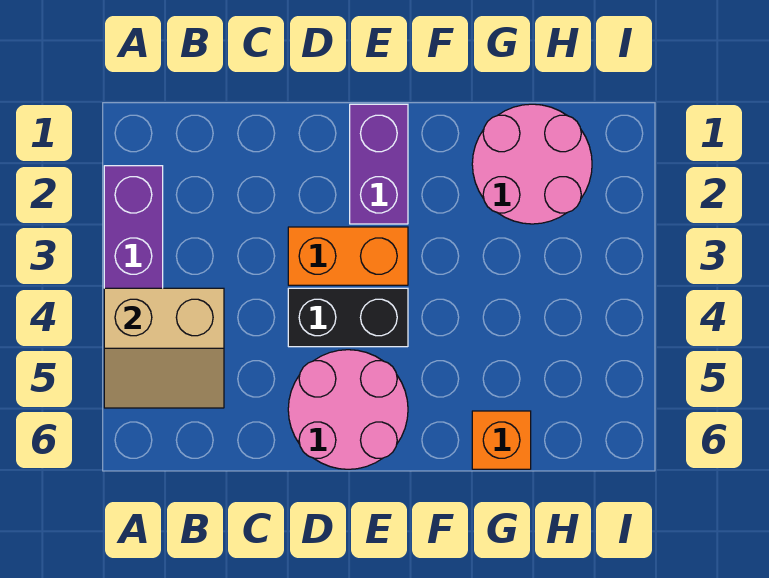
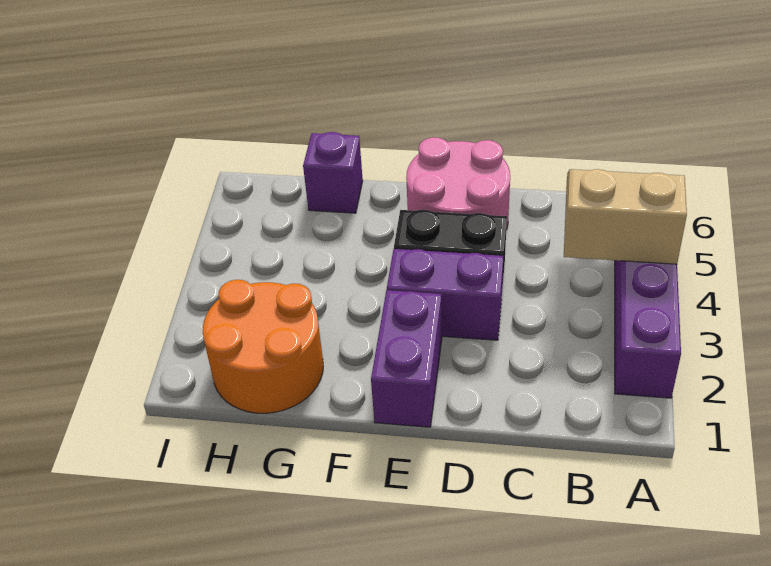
orange 1x2 brick [288,227,408,285] -> purple 1x2 brick [387,249,503,340]
pink 2x2 round brick [472,104,592,224] -> orange 2x2 round brick [203,280,323,413]
orange 1x1 brick [472,411,531,469] -> purple 1x1 brick [303,132,363,213]

